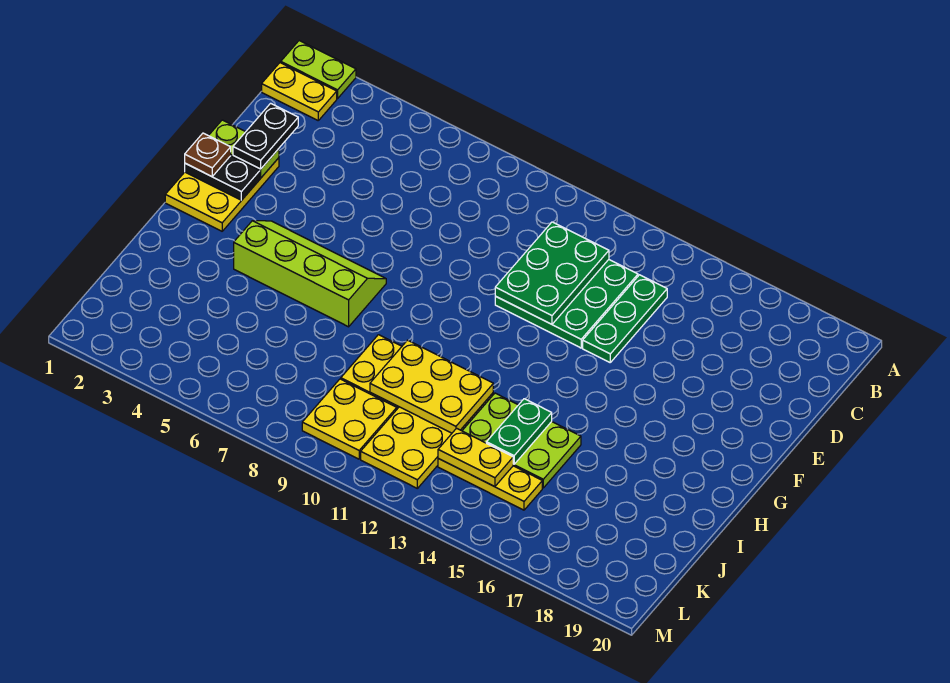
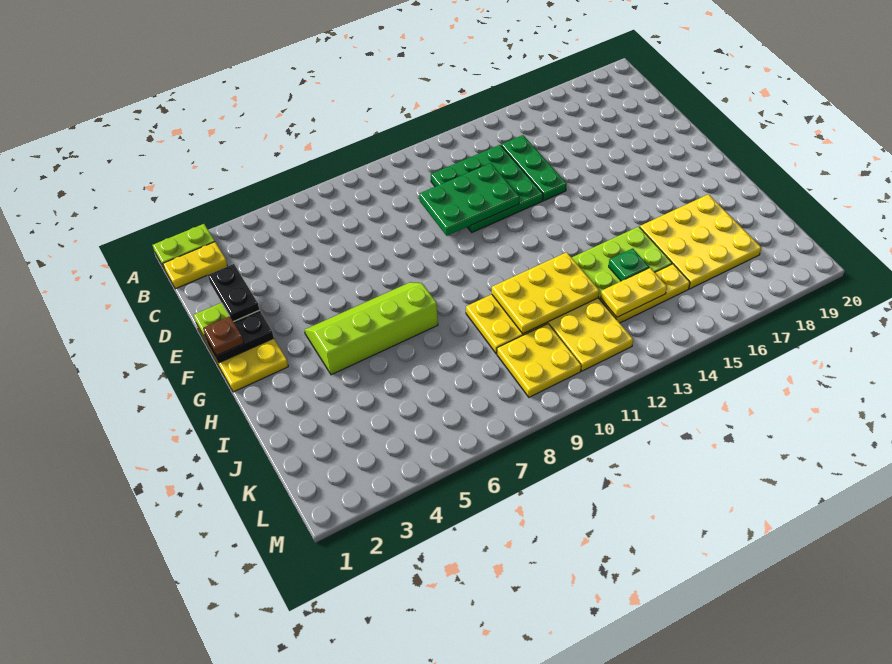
green 2x3 plate [495,222,609,324] -> green 2x3 plate turned to [419,163,519,236]
green 1x2 plate [486,399,552,464] -> green 1x1 plate [609,248,649,281]
none -> yellow 3x3 plate [640,194,761,289]

